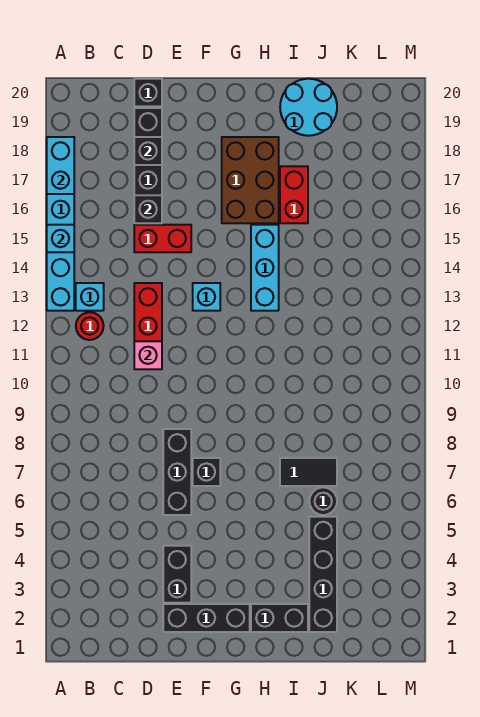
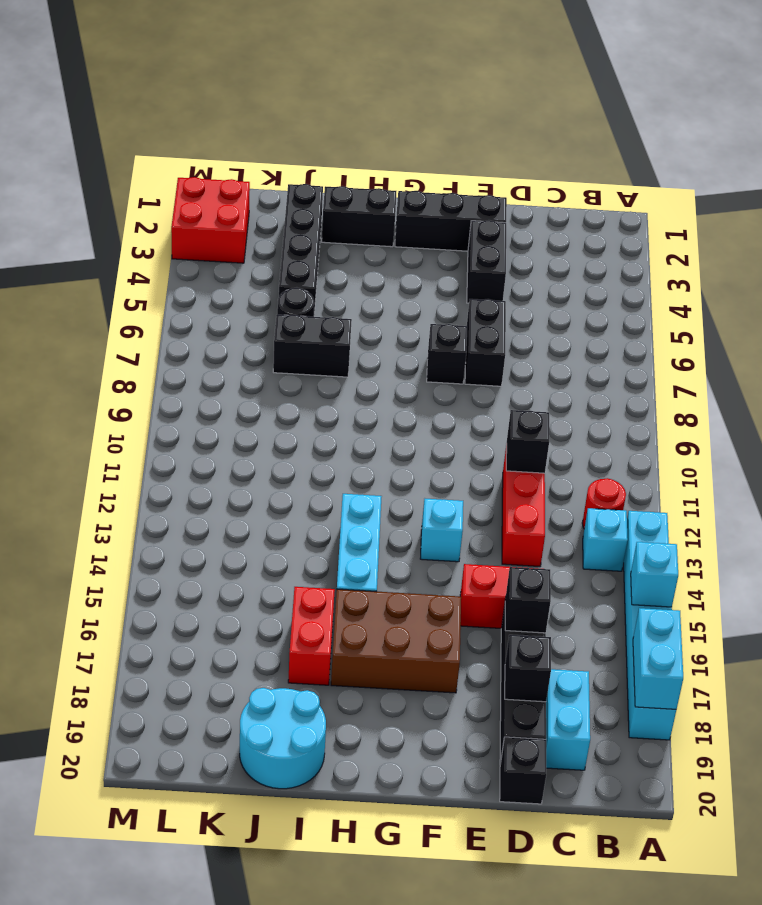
none -> cyan 1x2 brick [546,669,590,770]
pink 1x1 brick [134,341,162,369] -> black 1x1 brick [506,410,549,473]
black 1x3 brick [163,429,191,515] -> black 1x2 brick [465,299,506,386]
brown 2x3 brick [222,137,279,223] -> brown 2x3 brick turned to [331,589,461,693]
black 1x2 tile [280,458,337,486] -> black 1x2 brick [273,315,352,377]
none -> red 2x2 brick [171,177,250,263]

